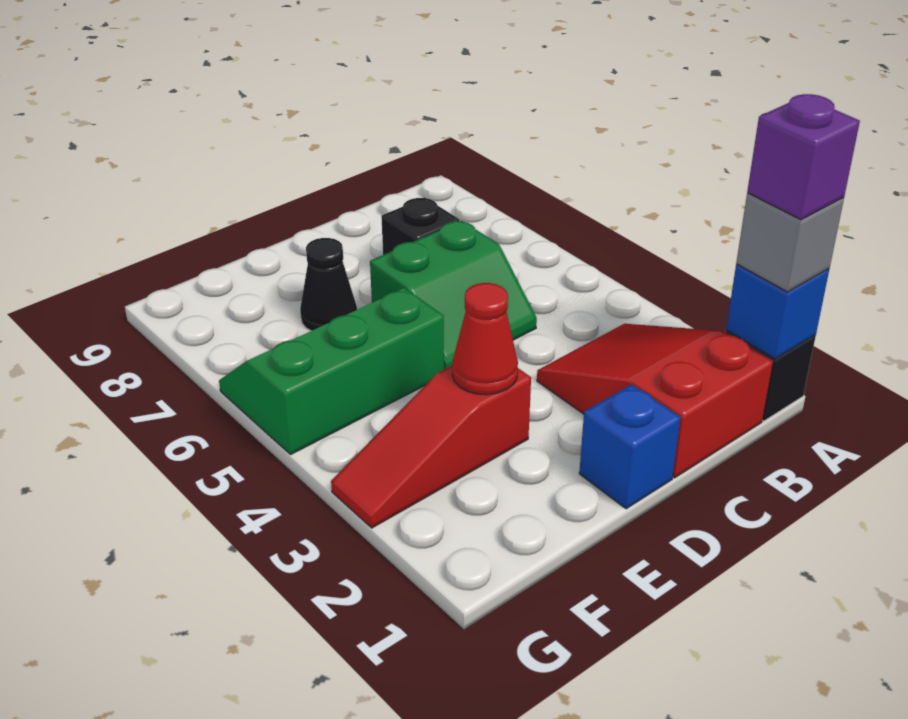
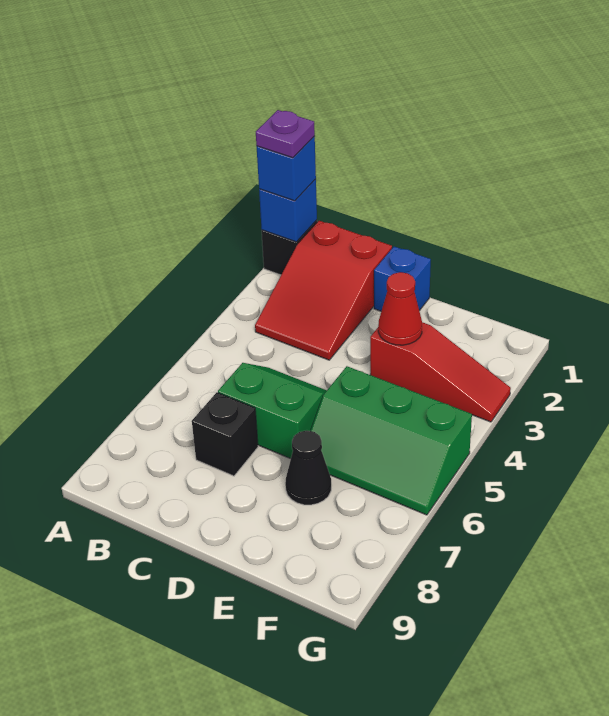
grey 1x1 brick [736,193,844,292] -> blue 1x1 brick [257,136,316,201]
purple 1x1 brick [747,94,860,220] -> purple 1x1 plate [256,110,315,158]

